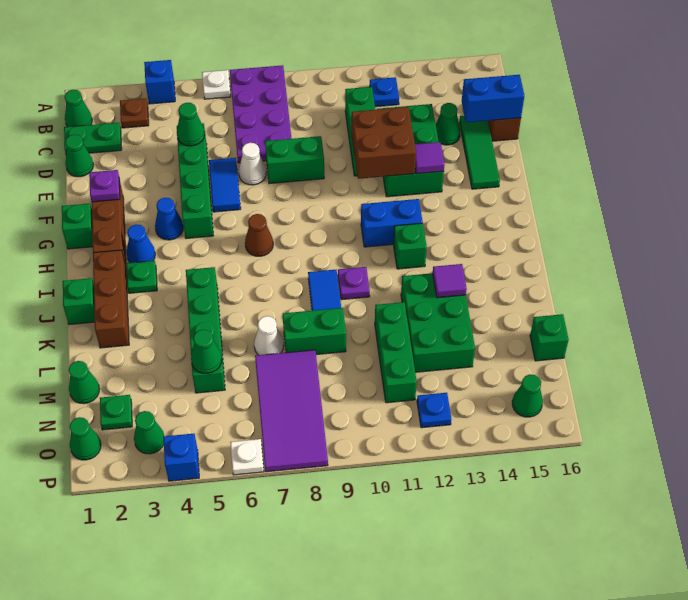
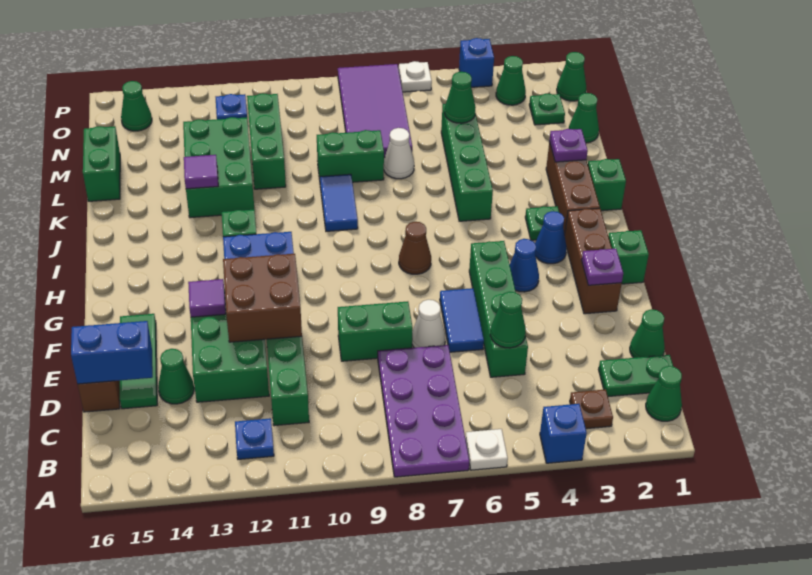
purple 1x1 plate [338,267,370,300] -> purple 1x1 plate moved to [549,129,588,162]
green 1x1 brick [530,314,569,361] -> green 1x2 brick [83,126,120,201]

